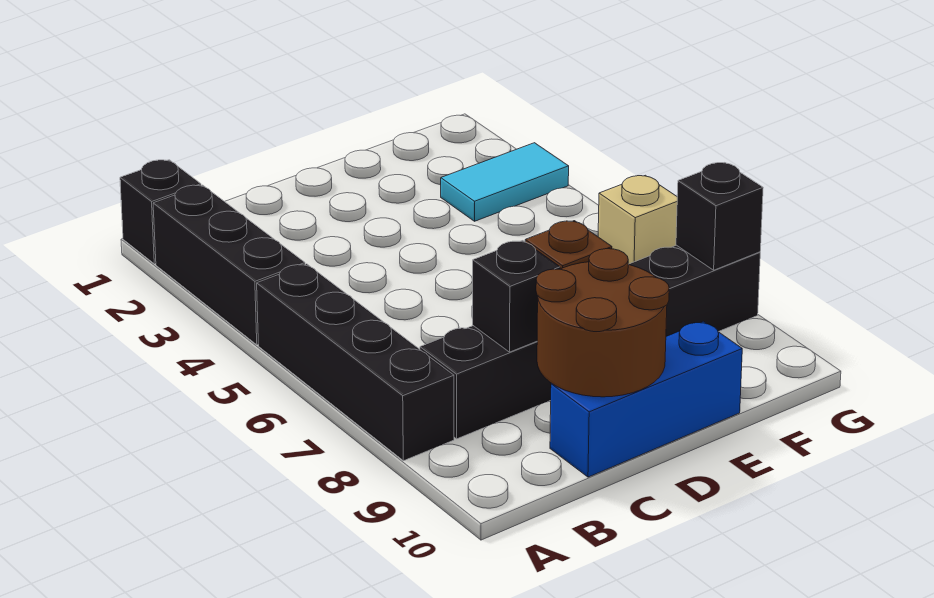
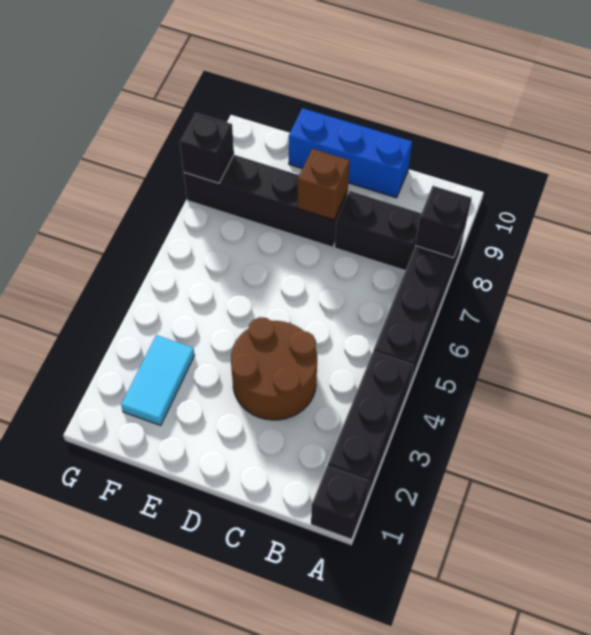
black 1x1 brick [473,241,560,352] -> black 1x1 brick moved to [415,186,472,258]
brown 2x2 round brick [536,249,669,397] -> brown 2x2 round brick moved to [231,317,317,420]
cyan 1x2 tile [441,143,569,221] -> cyan 1x2 tile turned to [121,335,194,425]
tan 1x1 brick [598,175,677,264] -> none

